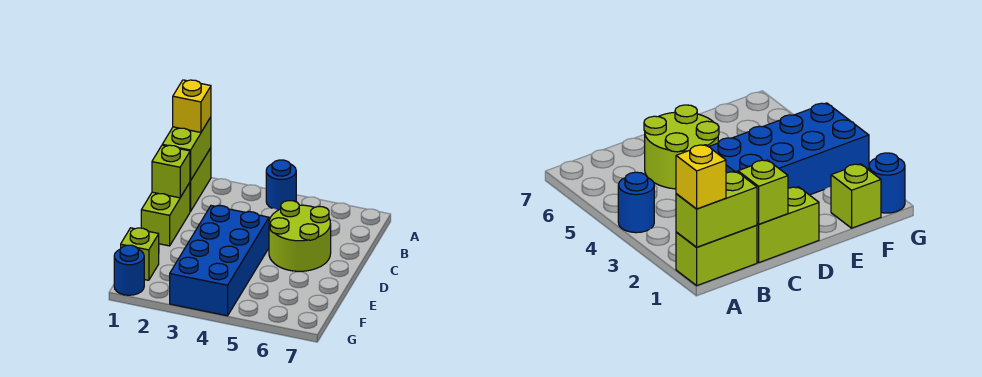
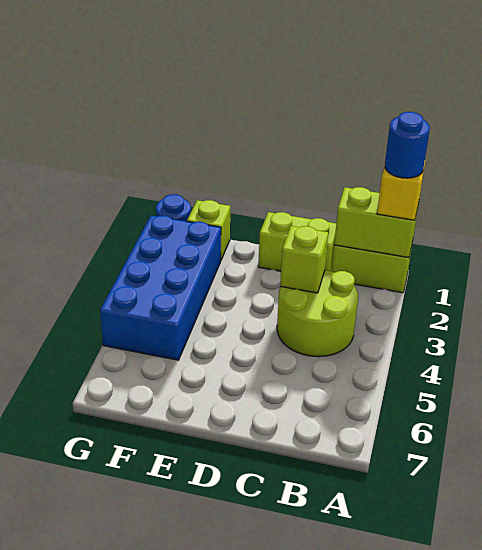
blue 1x1 round brick [266,160,296,210] -> blue 1x1 round brick moved to [385,112,430,178]
lime 1x1 brick [152,145,190,198] -> lime 1x1 brick moved to [280,226,328,293]
lime 2x2 round brick [269,201,331,271] -> lime 2x2 round brick moved to [277,270,358,357]
blue 2x4 brick [170,206,269,316] -> blue 2x4 brick turned to [100,215,221,360]

